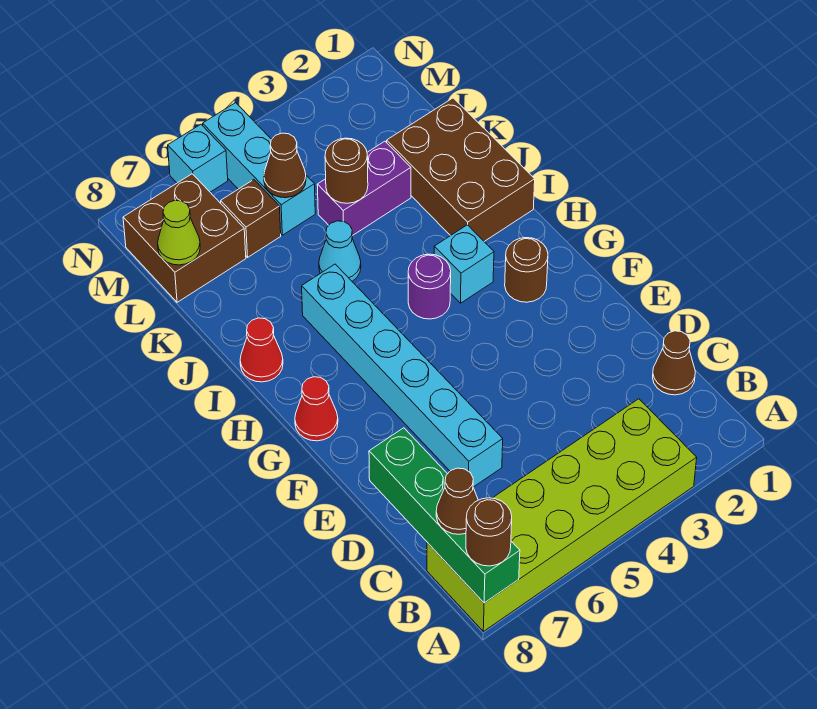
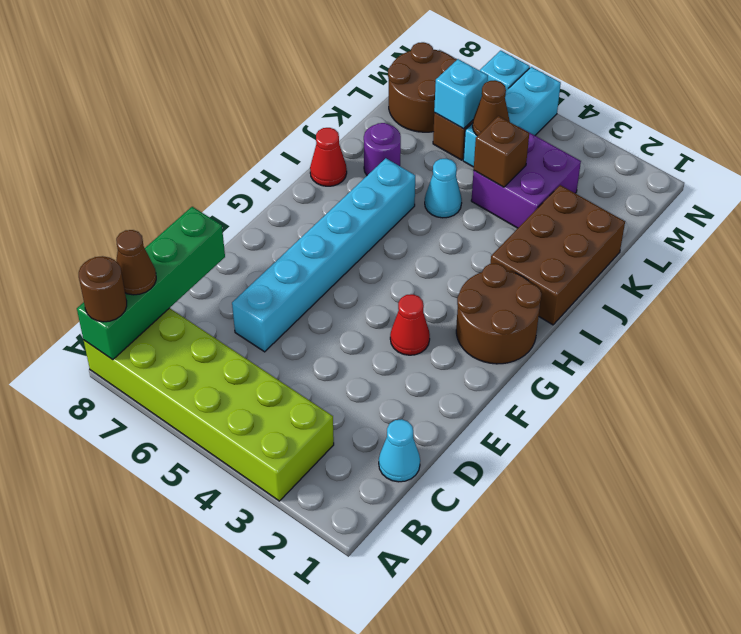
brown 1x1 cone [653,331,695,395] -> cyan 1x1 cone [379,419,420,482]
brown 1x1 round brick [505,238,548,302] -> brown 2x2 round brick [456,263,541,364]
red 1x1 cone [295,377,338,441] -> red 1x1 cone moved to [390,294,430,355]
cyan 1x1 brick [434,225,494,303] -> cyan 1x1 brick moved to [434,59,488,129]
purple 1x1 round brick [408,254,451,319] -> purple 1x1 round brick moved to [364,123,401,175]
purple 1x2 brick [317,141,411,236] -> purple 2x2 brick [471,127,581,228]
brown 1x1 round brick [325,138,368,203] -> brown 1x1 brick [474,116,529,187]
brown 2x2 brick [123,174,246,302] -> brown 2x2 round brick [388,42,457,132]
lime 1x1 cone [158,200,200,265] -> none

